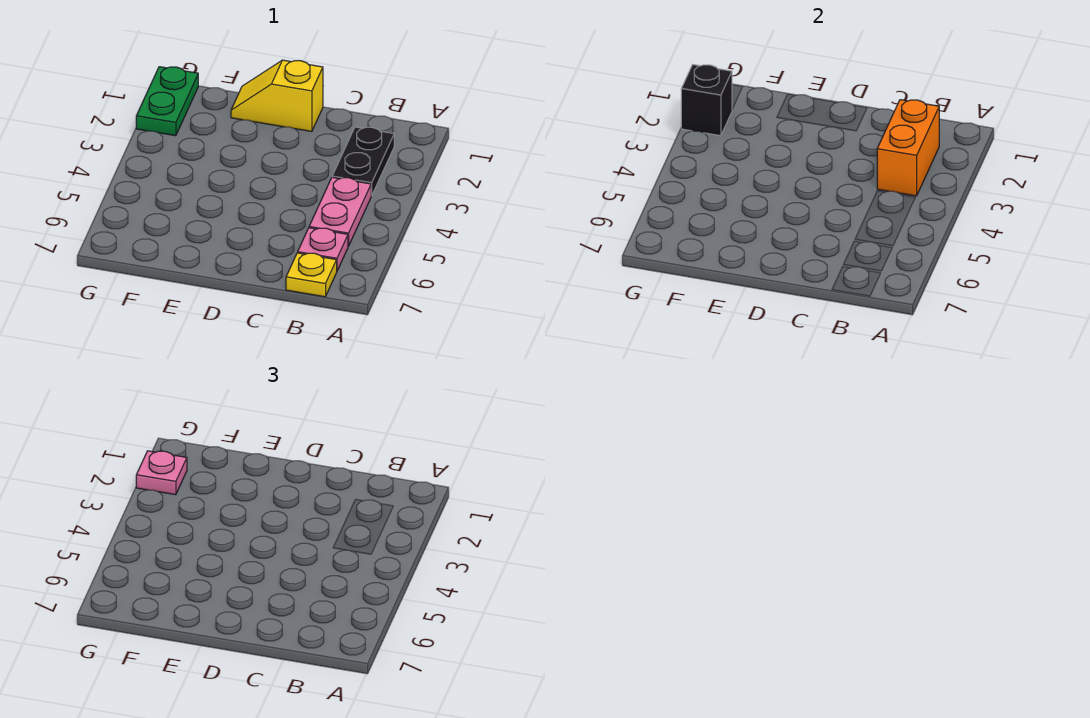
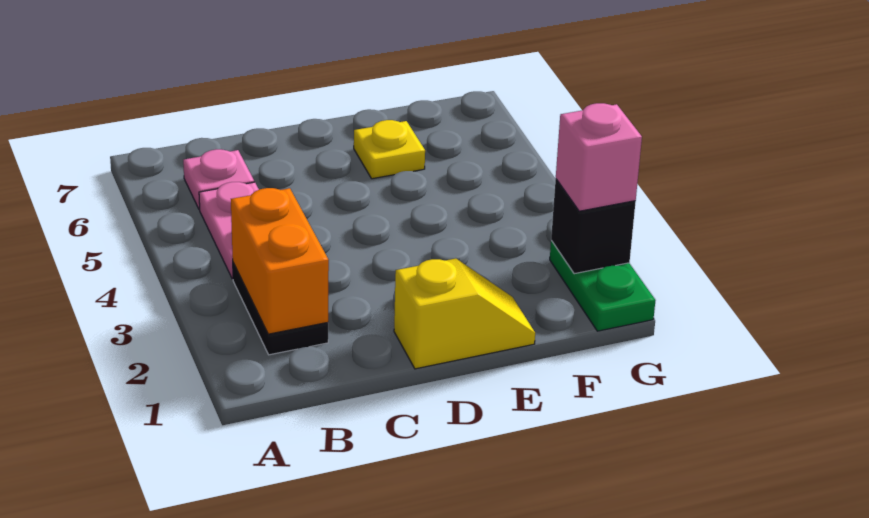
yellow 1x1 plate [286,253,337,297] -> yellow 1x1 plate moved to [354,120,425,179]
pink 1x1 plate [136,451,187,495] -> pink 1x1 brick [556,103,642,211]

